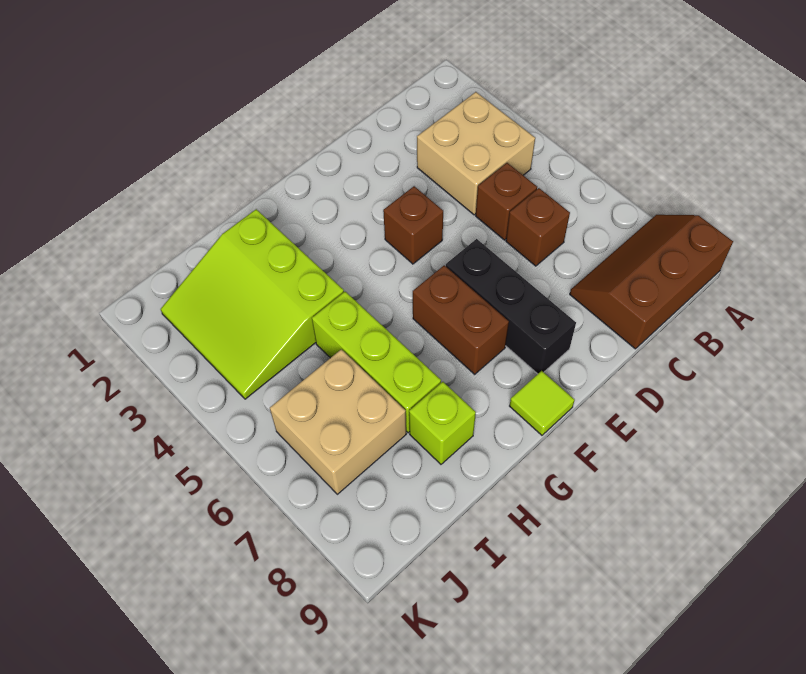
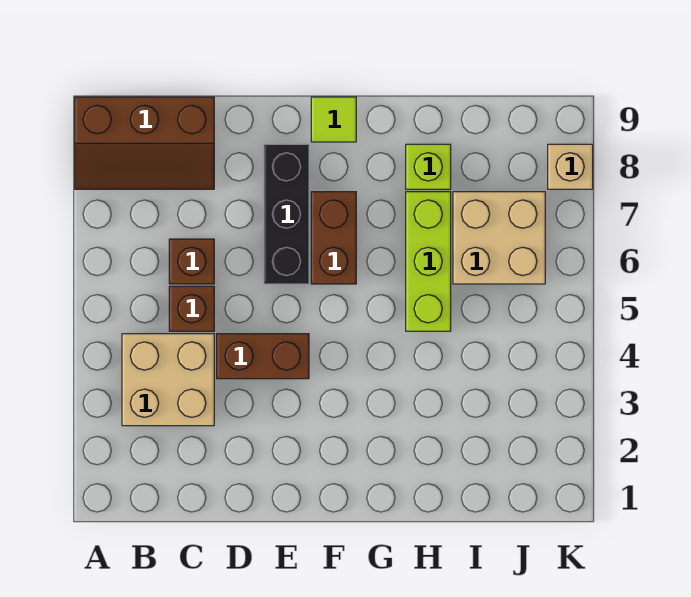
brown 1x1 brick [383,186,443,264] -> brown 1x2 brick [217,334,309,379]
lime 3x3 slope [161,209,344,399] -> none
none -> tan 1x1 brick [548,144,593,189]

